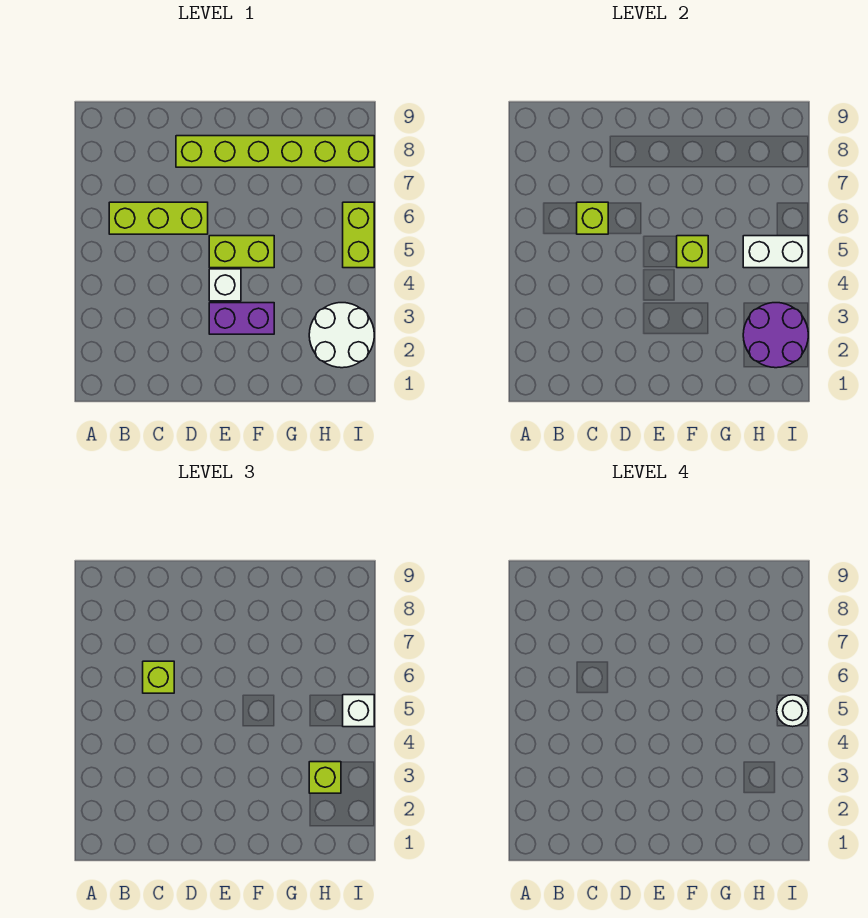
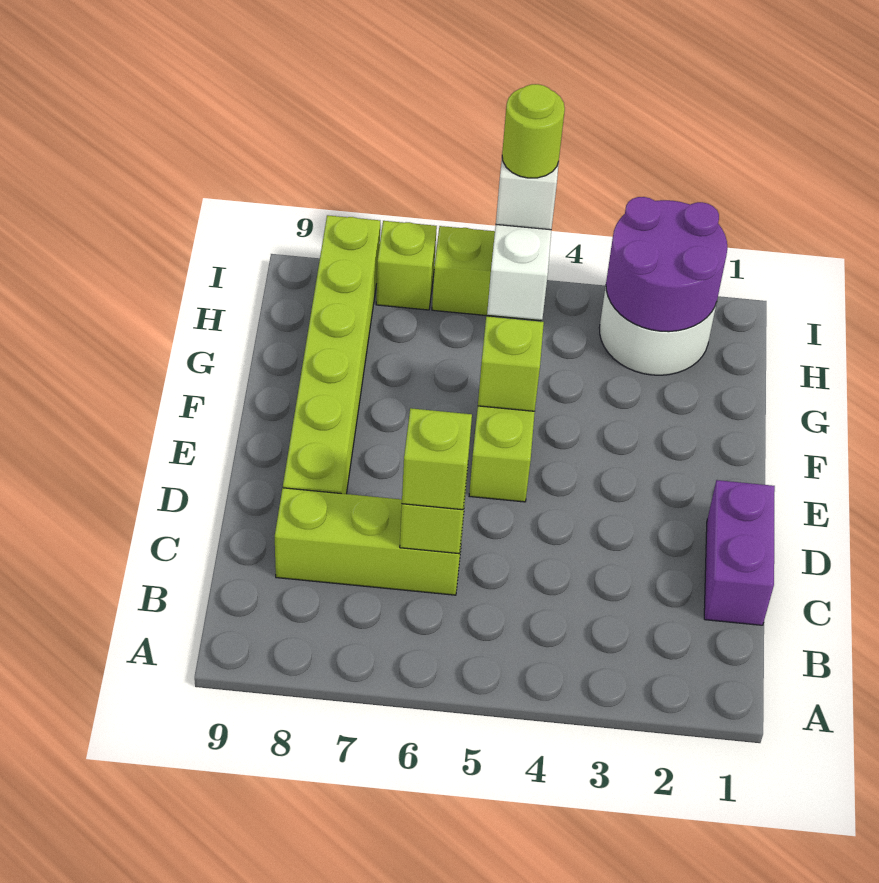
lime 1x3 brick [109,202,208,234] -> lime 1x3 brick turned to [275,488,464,595]
purple 1x2 brick [209,303,274,334] -> purple 1x2 brick moved to [704,480,775,625]
white 1x1 brick [209,269,241,301] -> none
lime 1x1 brick [309,762,341,793] -> lime 1x1 brick moved to [376,221,437,310]
white 1x1 round brick [777,695,808,727] -> lime 1x1 round brick [502,84,565,178]

